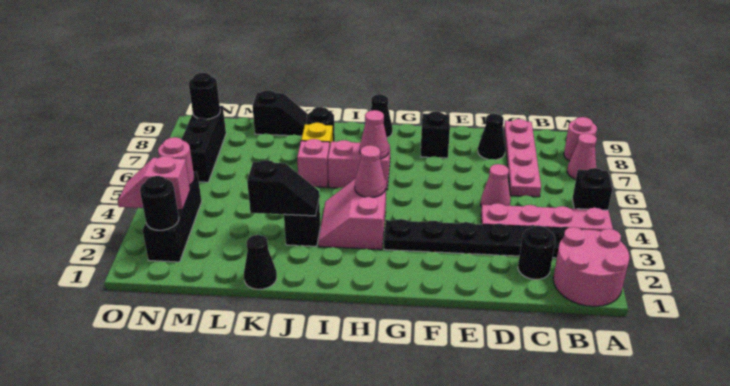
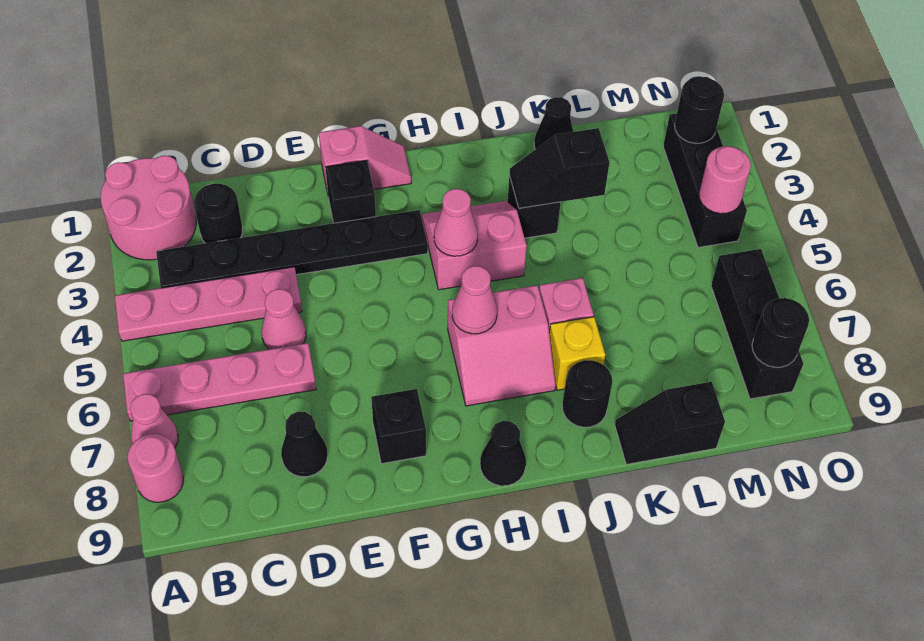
black 1x1 brick [572,168,612,210] -> black 1x1 brick moved to [326,160,376,223]
pink 1x4 plate [504,119,541,197] -> pink 1x4 plate turned to [123,343,316,421]
pink 2x2 slope [318,179,386,250] -> pink 2x2 slope turned to [422,201,527,290]
pink 1x2 slope [118,156,190,210] -> pink 1x2 slope moved to [319,126,411,193]

